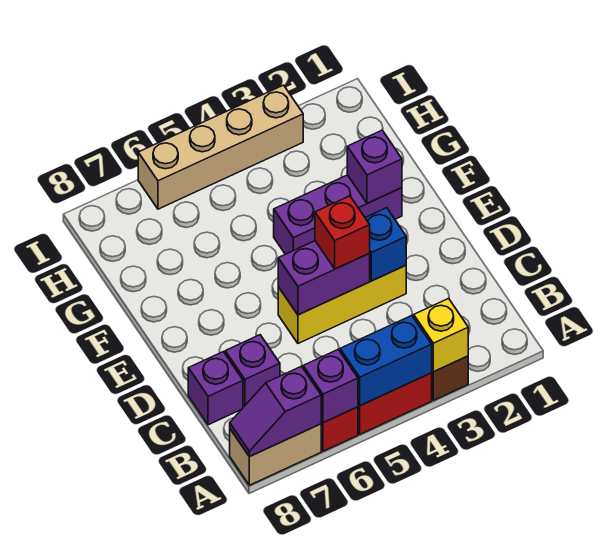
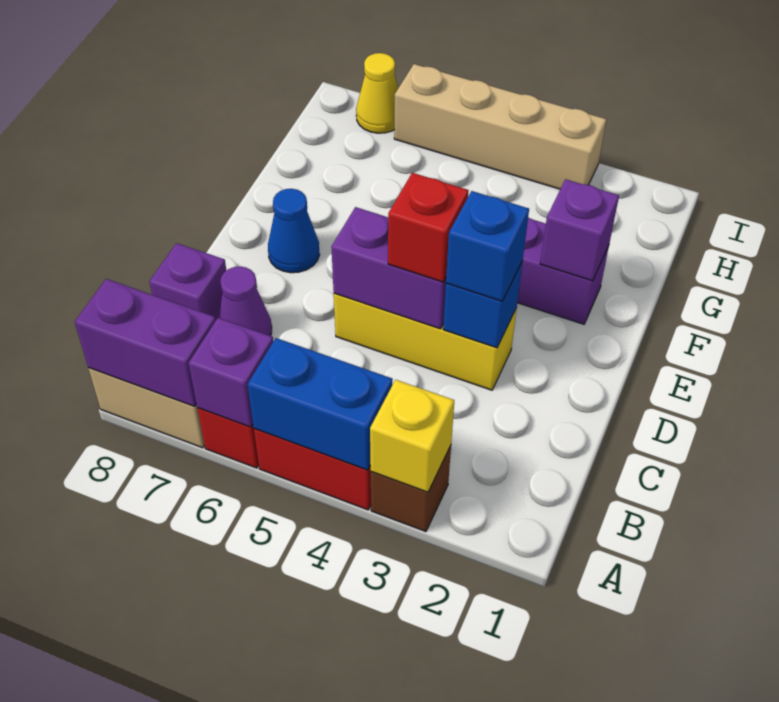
purple 1x2 slope [230,366,321,457] -> purple 1x2 brick [75,279,216,406]
purple 1x1 brick [225,335,280,406] -> purple 1x1 cone [218,267,272,336]
none -> blue 1x1 brick [446,191,529,301]
none -> blue 1x1 cone [268,189,320,273]
none -> yellow 1x1 cone [356,53,398,133]

